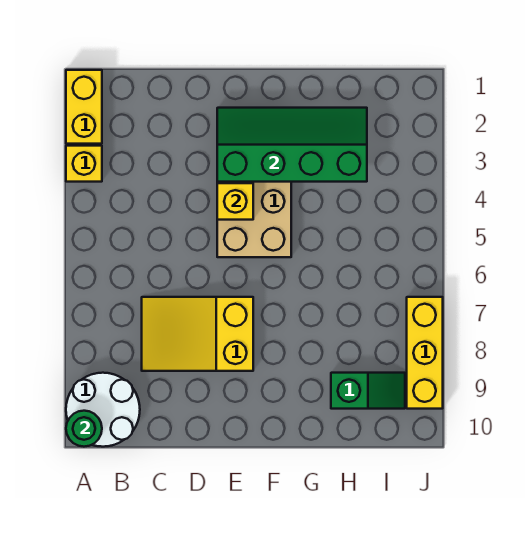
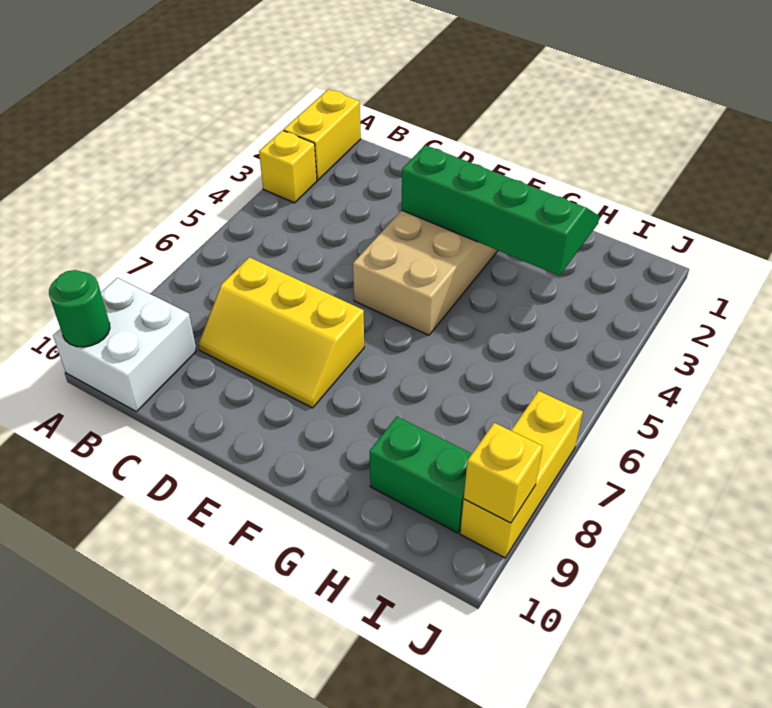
white 2x2 round brick [66,373,140,447] -> white 2x2 brick [53,278,197,412]
yellow 2x3 slope [142,297,253,371] -> yellow 2x3 slope turned to [199,257,364,408]
yellow 1x1 brick [217,183,253,220] -> yellow 1x1 brick moved to [464,423,543,523]
green 1x2 slope [331,373,405,409] -> green 1x2 brick [370,417,471,533]

